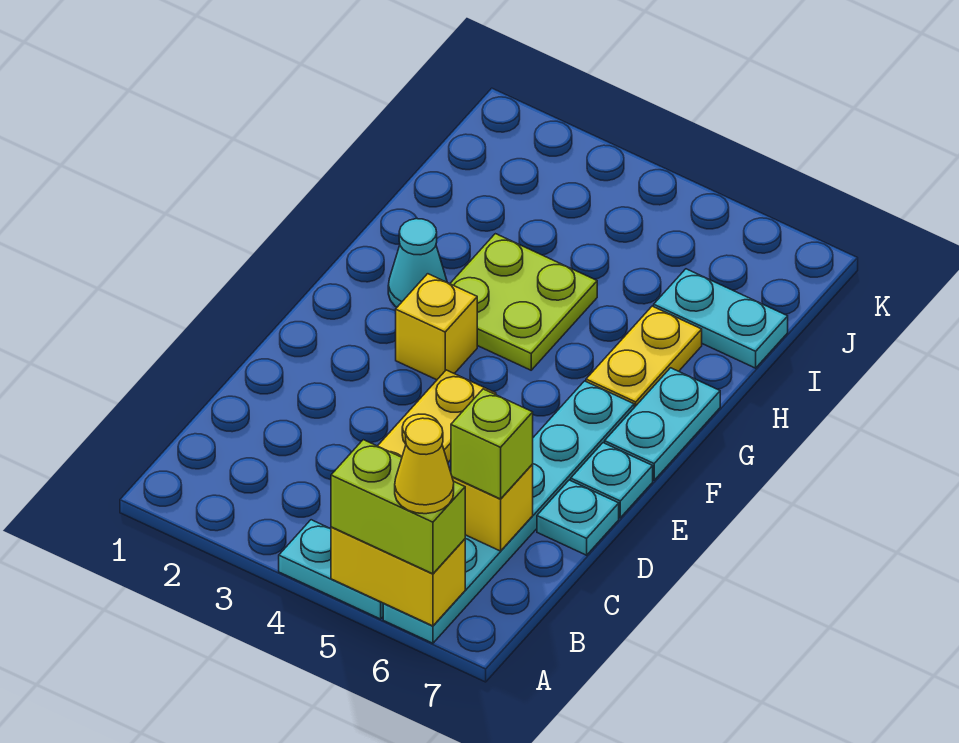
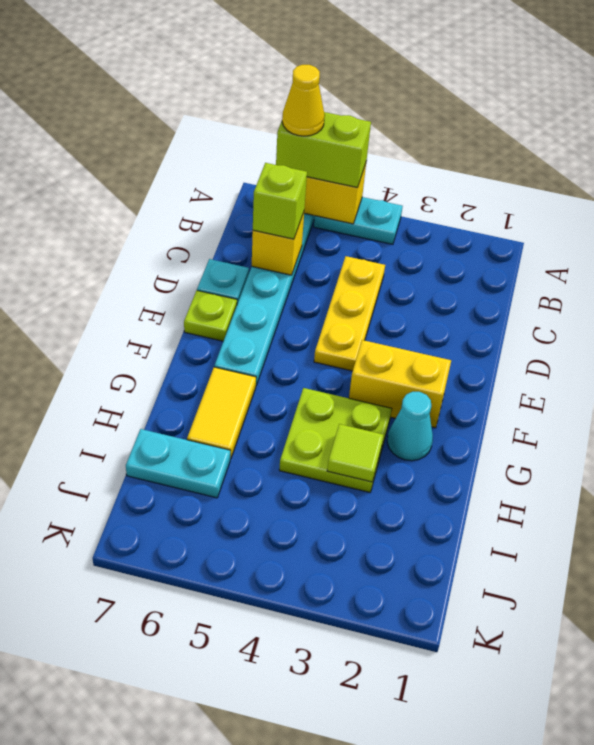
cyan 1x1 plate [571,443,653,518] -> lime 1x1 plate [184,291,237,341]
yellow 1x1 brick [396,274,477,380] -> yellow 1x2 brick [349,340,451,428]
cyan 1x2 plate [605,368,720,480] -> none
yellow 1x2 plate [586,306,702,407] -> yellow 1x2 tile [187,367,256,459]
none -> lime 1x1 tile [327,424,384,482]

